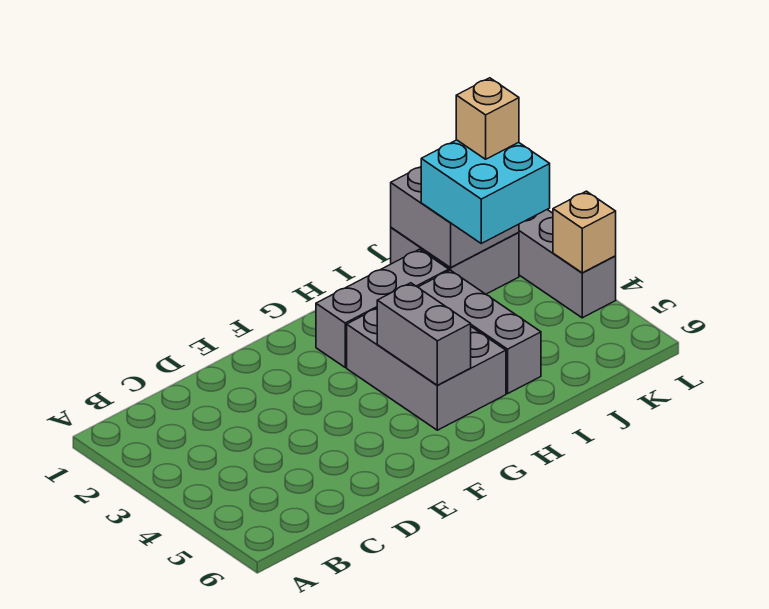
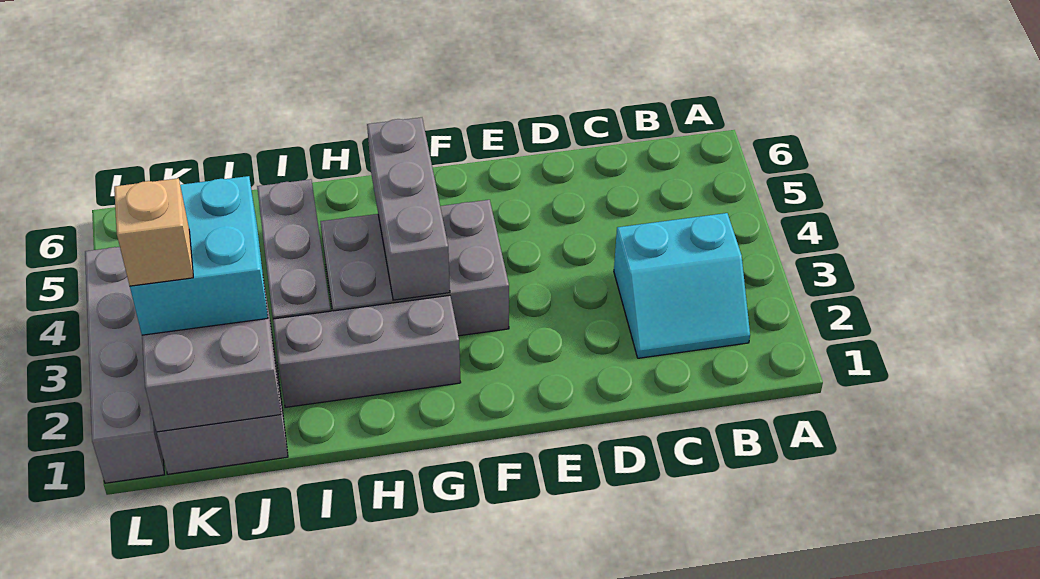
none -> cyan 2x2 slope [614,213,750,358]
grey 2x3 brick [347,309,506,430] -> grey 2x3 brick turned to [320,200,509,336]
grey 1x2 brick [377,283,471,385] -> grey 1x3 brick [367,117,450,300]
tan 1x1 brick [553,191,616,273] -> none

